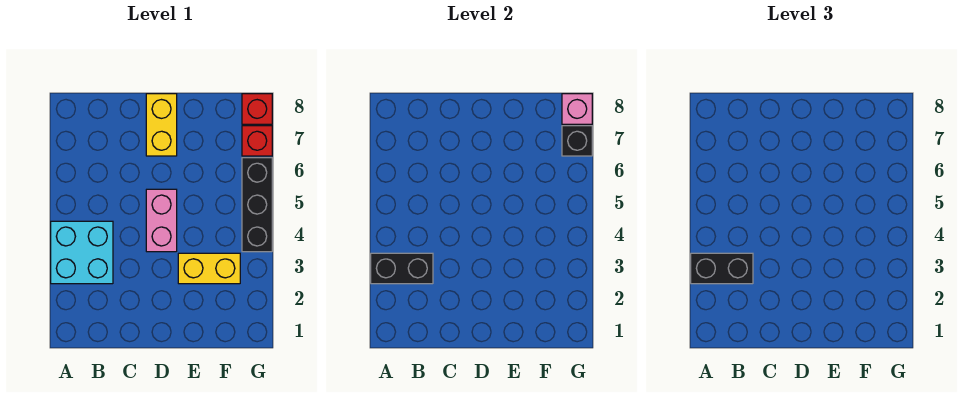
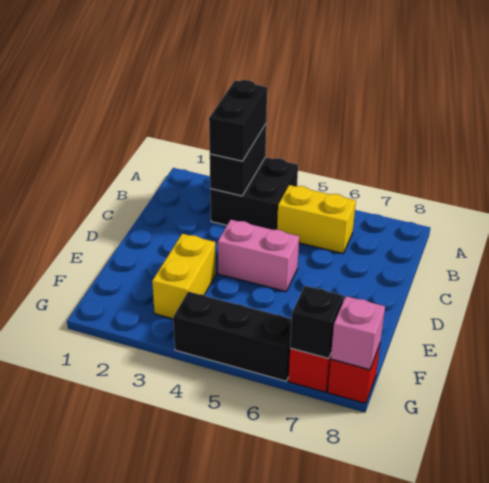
cyan 2x2 brick [51,221,113,284] -> black 2x2 brick [210,157,298,230]
yellow 1x2 brick [146,94,177,156] -> yellow 1x2 brick moved to [277,185,356,254]

